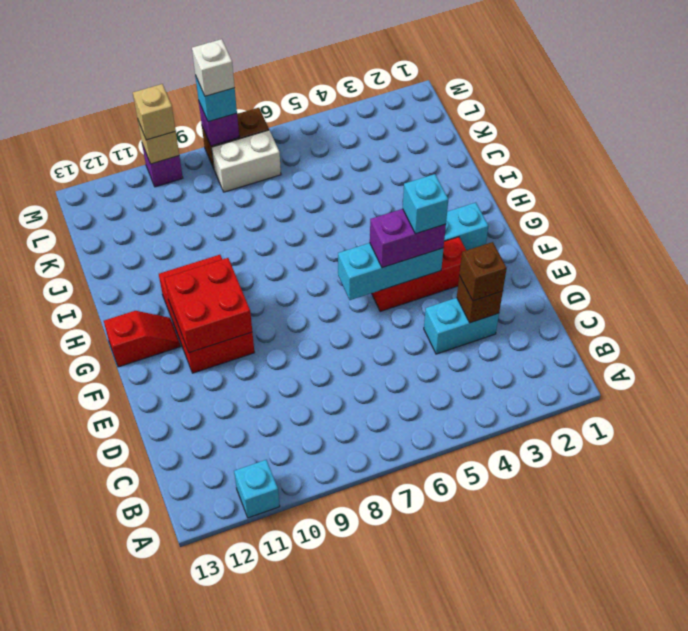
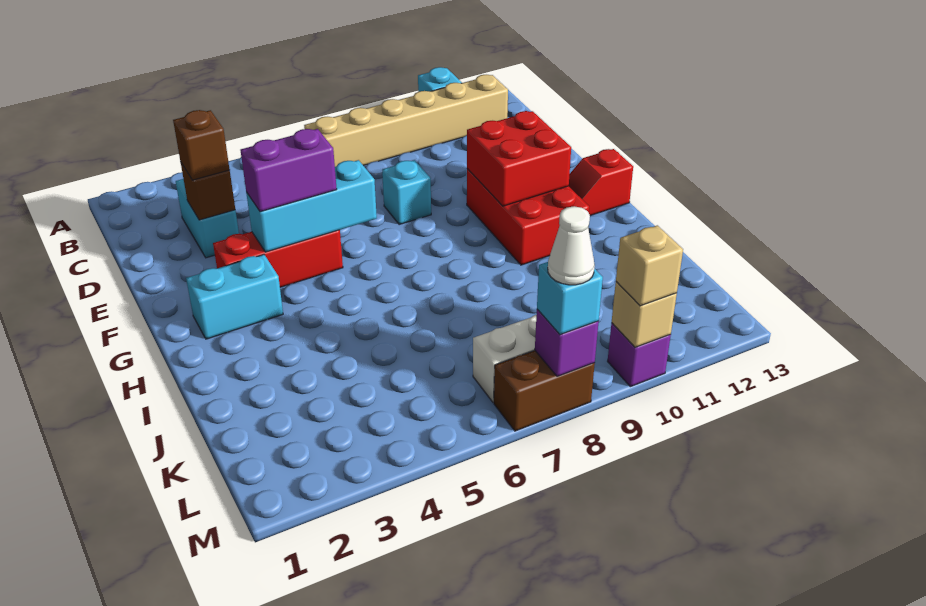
none -> tan 1x6 brick [304,75,508,167]
cyan 1x2 brick [424,298,499,354] -> cyan 1x2 brick turned to [176,179,239,258]
cyan 1x1 brick [403,174,448,234] -> cyan 1x1 brick moved to [382,160,431,225]
white 1x1 brick [192,39,235,96] -> white 1x1 cone [548,206,595,285]

